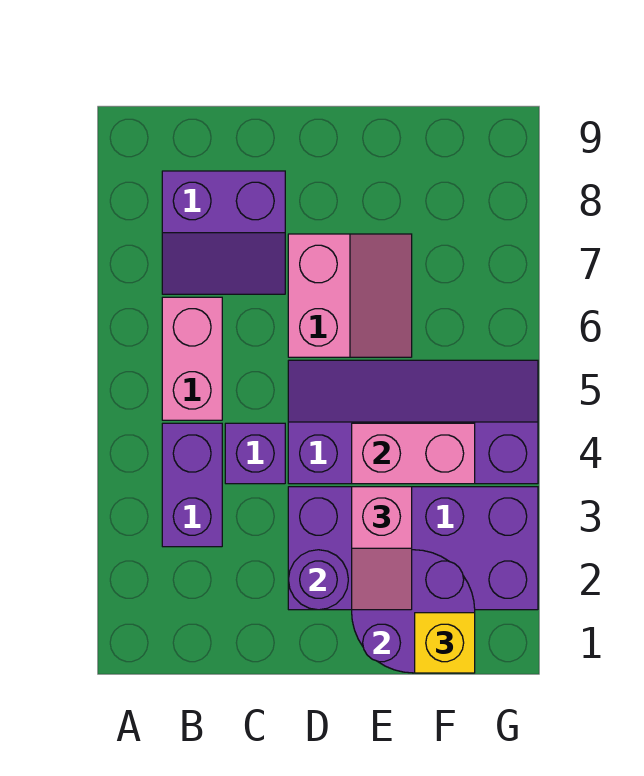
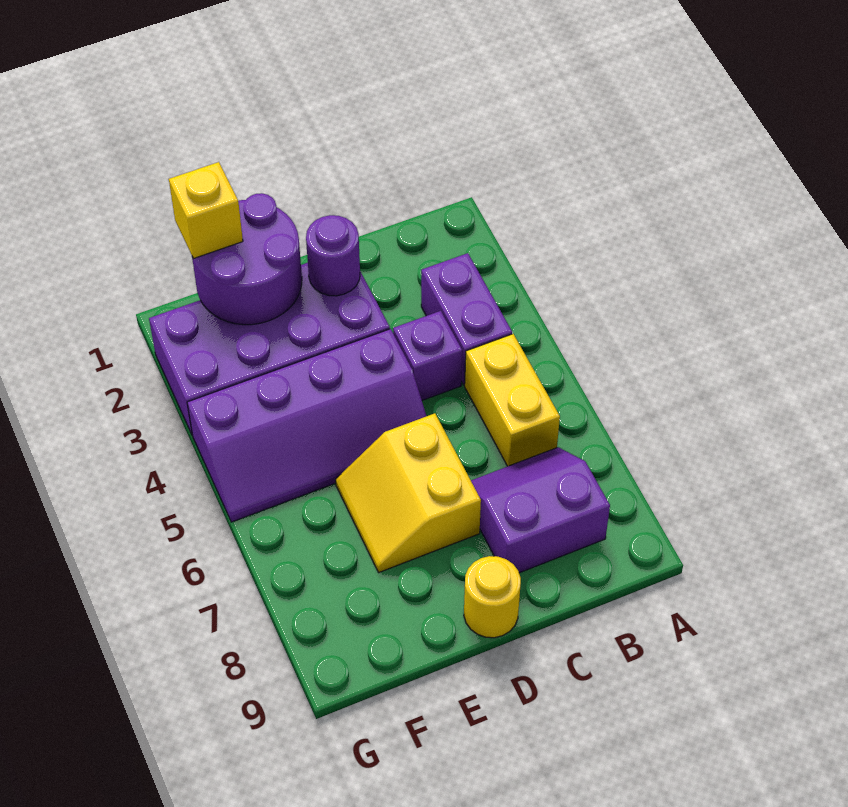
pink 1x2 brick [162,297,222,420] -> yellow 1x2 brick [465,334,560,466]
pink 2x2 slope [288,234,412,357] -> yellow 2x2 slope [336,413,481,572]
none -> yellow 1x1 round brick [464,556,521,638]
pink 1x2 slope [352,487,412,610] -> none
pink 1x2 brick [352,423,475,484] -> none

